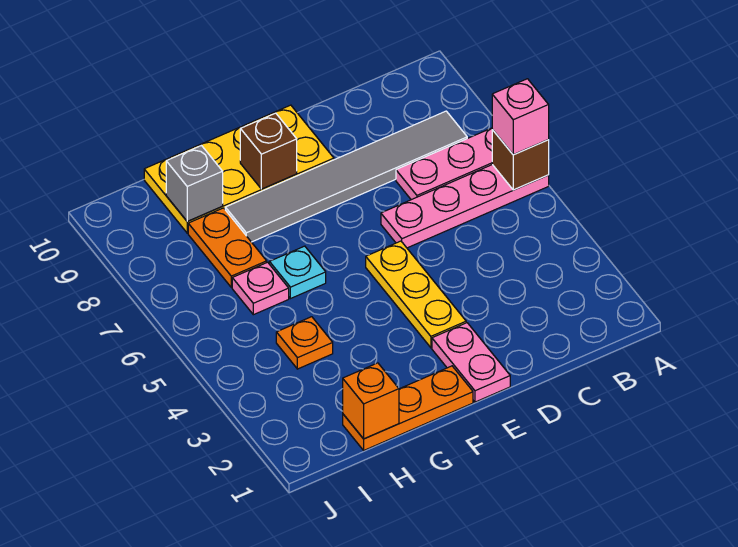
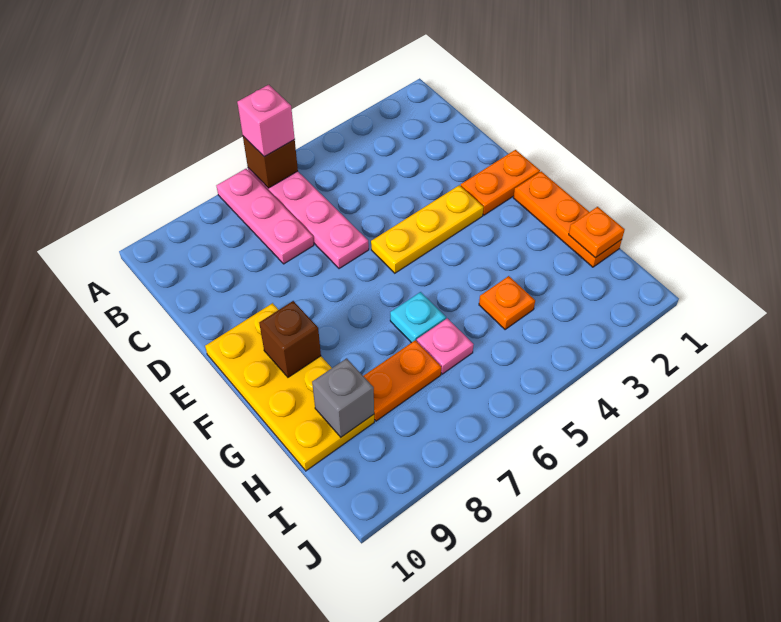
grey 1x6 tile [225,111,467,242] -> none
pink 1x2 plate [432,323,510,402] -> orange 1x2 plate [461,150,540,215]
orange 1x1 brick [343,363,399,439] -> orange 1x1 plate [569,207,625,258]

